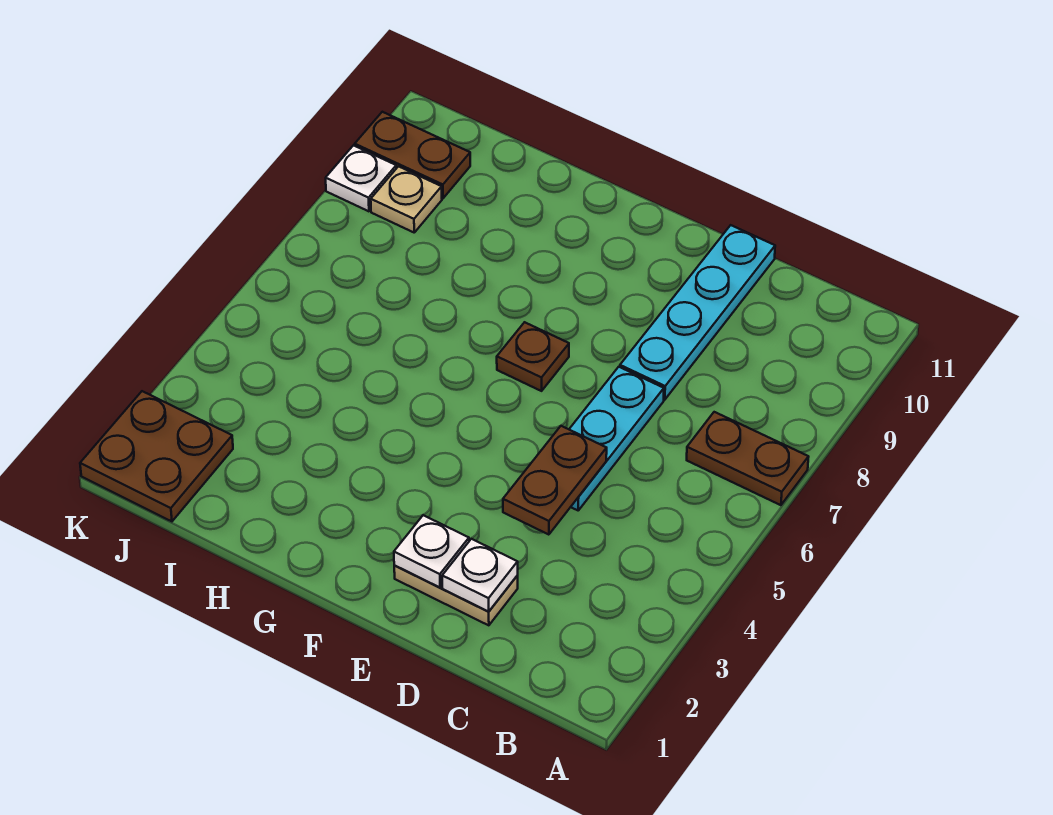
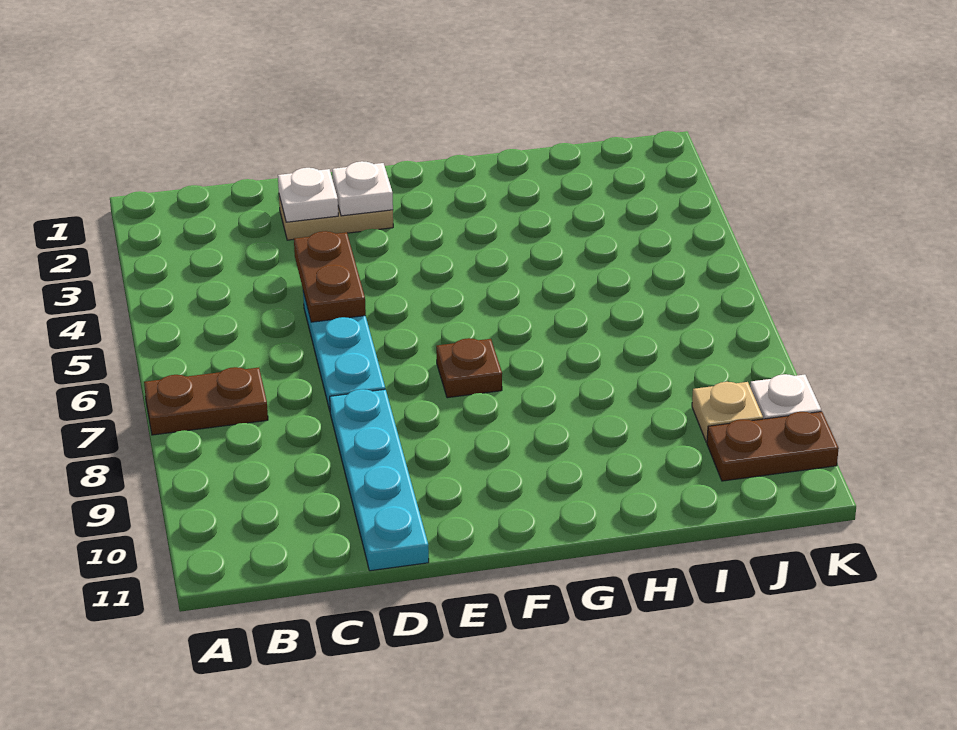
brown 2x2 plate [80,391,233,521] -> none

